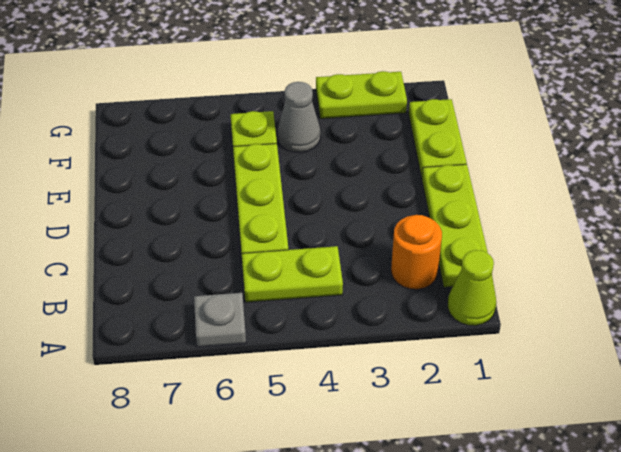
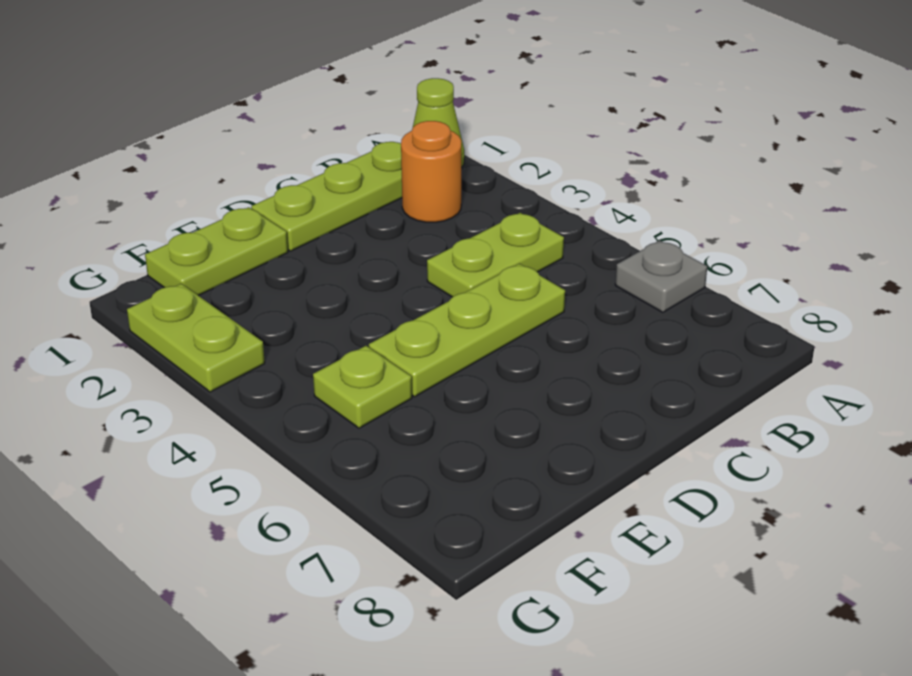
lime 1x2 plate [242,246,343,302] -> lime 1x2 plate turned to [427,213,564,297]
grey 1x1 cone [277,82,320,153] -> none

